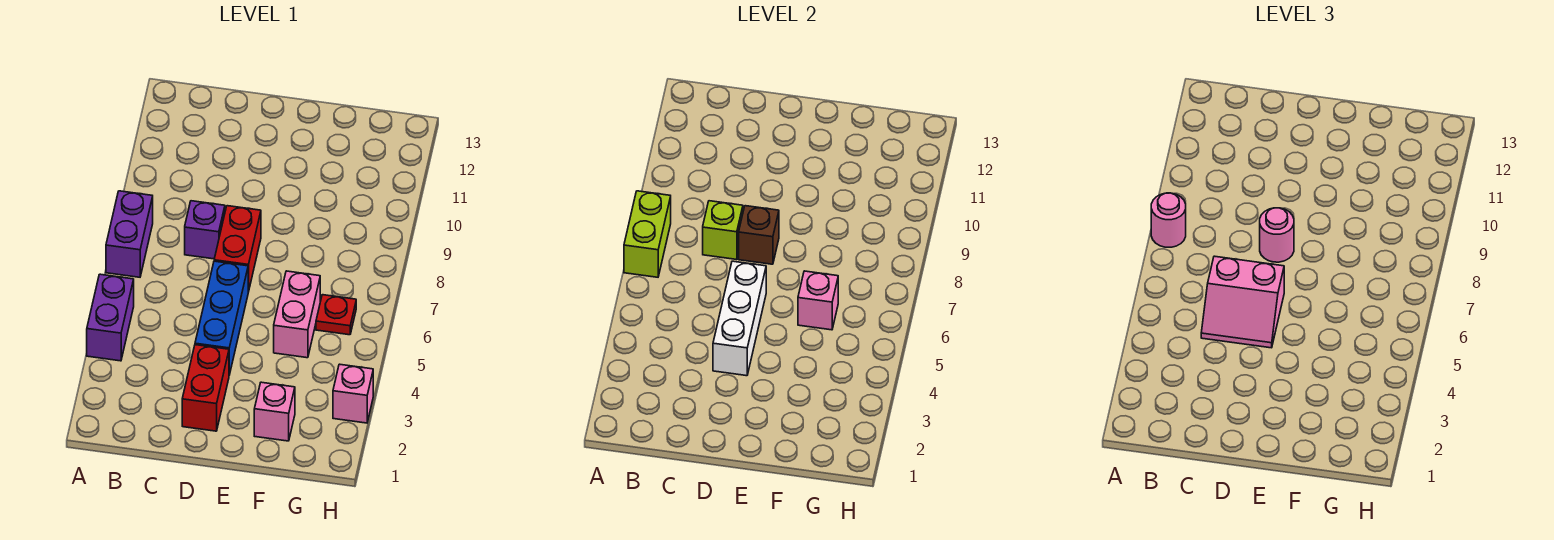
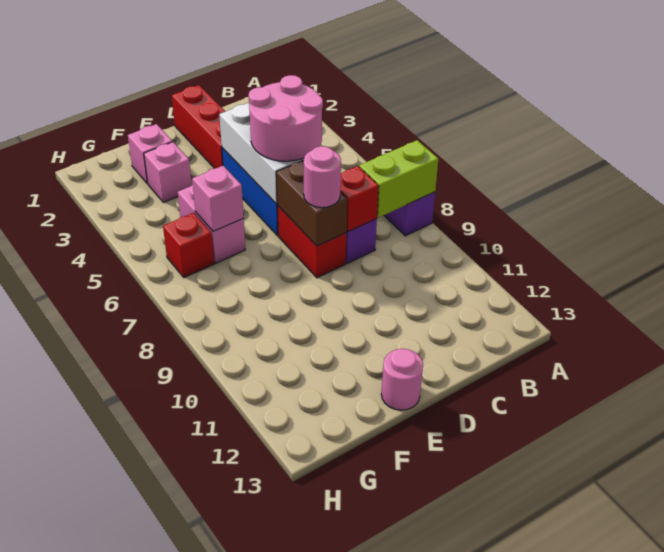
purple 1x2 brick [87,274,134,361] -> none
lime 1x2 brick [624,191,671,277] -> lime 1x2 brick turned to [359,140,438,218]
pink 1x1 round brick [1151,193,1186,247] -> pink 1x1 round brick moved to [381,349,423,410]
pink 2x2 slope [1201,256,1284,348] -> pink 2x2 round brick [249,75,323,161]
lime 1x1 brick [703,201,743,260] -> red 1x1 brick [340,166,379,232]
red 1x2 brick [182,345,229,431] -> red 1x3 brick [172,85,225,168]
brown 1x1 brick [739,206,779,264] -> brown 1x2 brick [276,160,347,246]
red 1x1 plate [316,295,356,335] -> red 1x1 brick [163,213,214,277]
pink 1x1 brick [333,364,373,423] -> pink 1x1 brick moved to [144,142,192,202]

